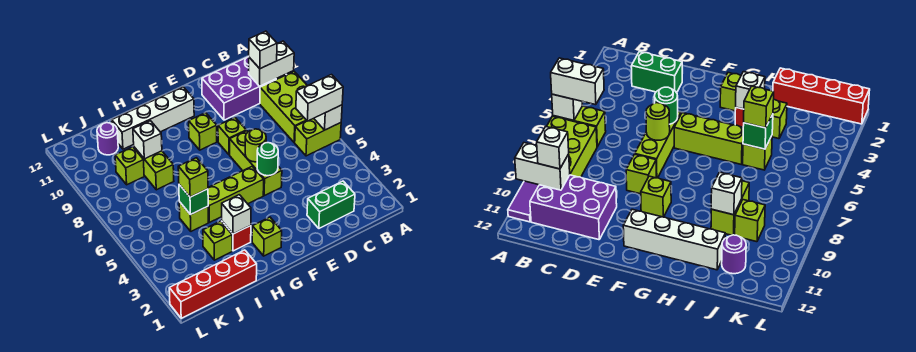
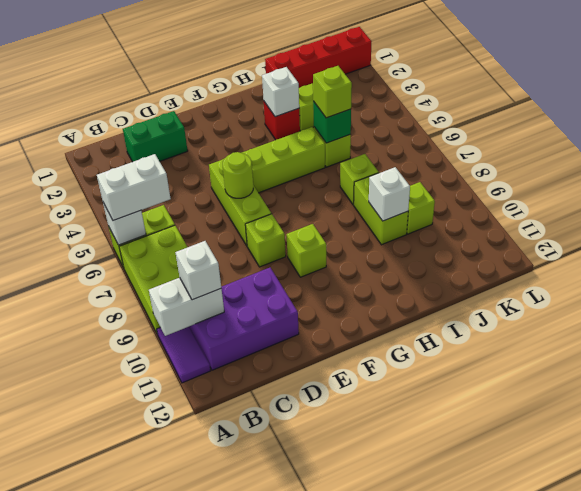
green 1x1 round brick [257,143,278,176] -> none
white 1x4 brick [112,87,194,149] -> none
lime 1x1 brick [252,217,282,256] -> lime 1x1 brick moved to [340,154,379,205]
purple 1x1 round brick [97,123,118,155] -> none

